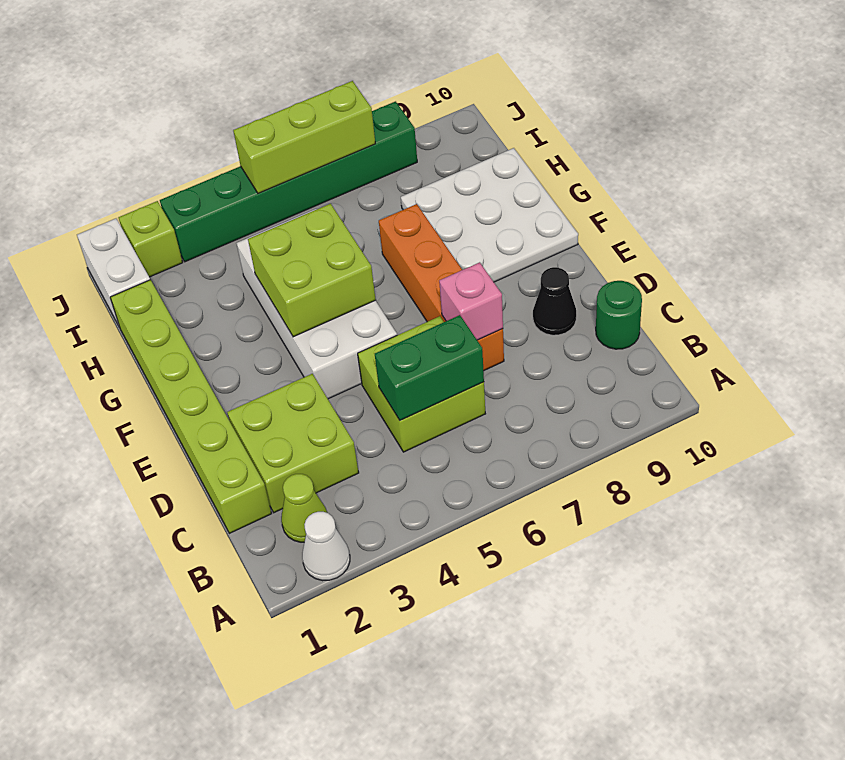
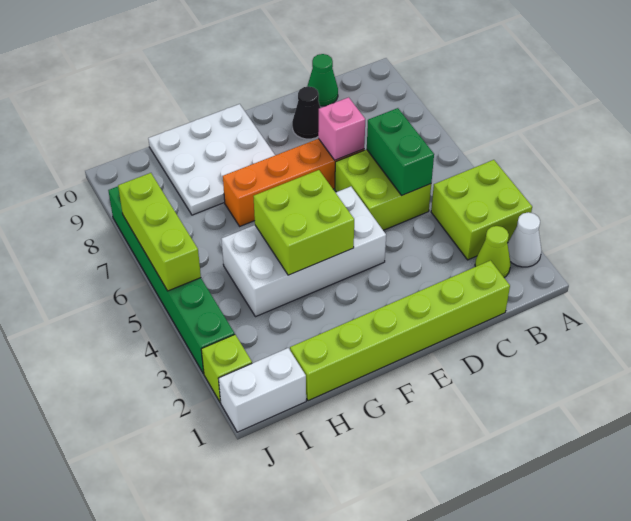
lime 2x2 brick [227,374,359,513] -> lime 2x2 brick moved to [431,160,532,260]
green 1x1 round brick [596,281,642,349] -> green 1x1 cone [307,54,338,106]

